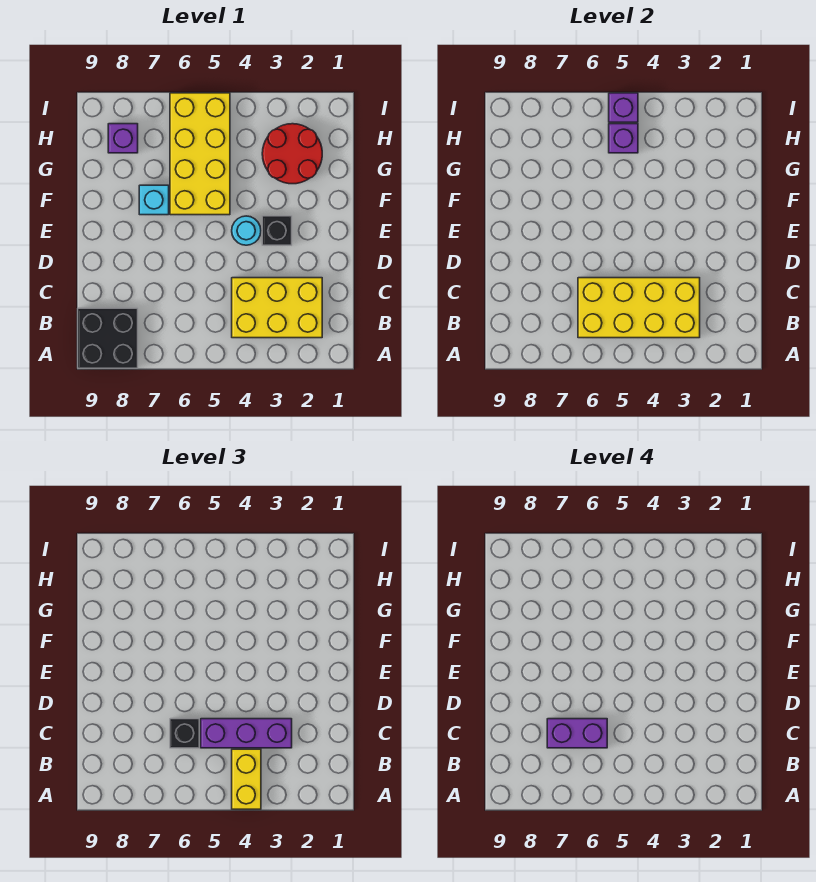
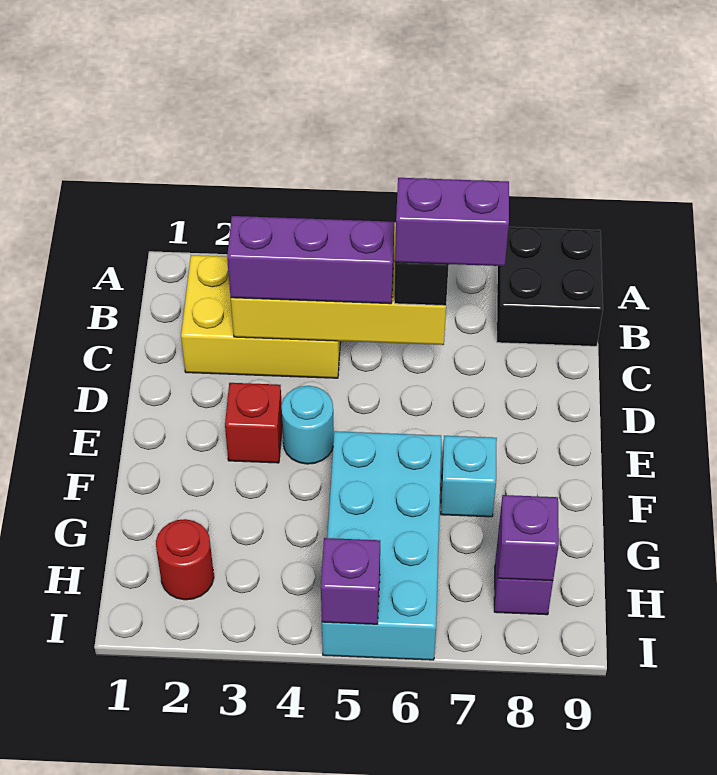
yellow 1x2 brick [232,749,261,809] -> none
black 1x1 brick [262,216,292,245] -> red 1x1 brick [225,383,282,463]
yellow 2x4 brick [170,93,230,215] -> cyan 2x4 brick [322,431,441,660]
red 2x2 round brick [262,124,322,184] -> red 1x1 round brick [156,519,214,600]
purple 1x1 brick [609,124,638,153] -> purple 1x1 brick moved to [498,495,559,581]

